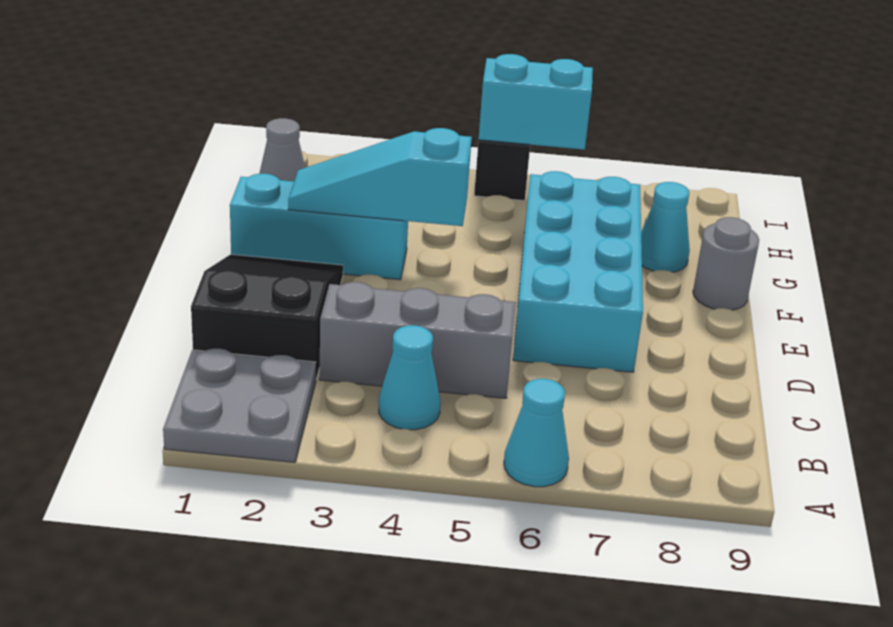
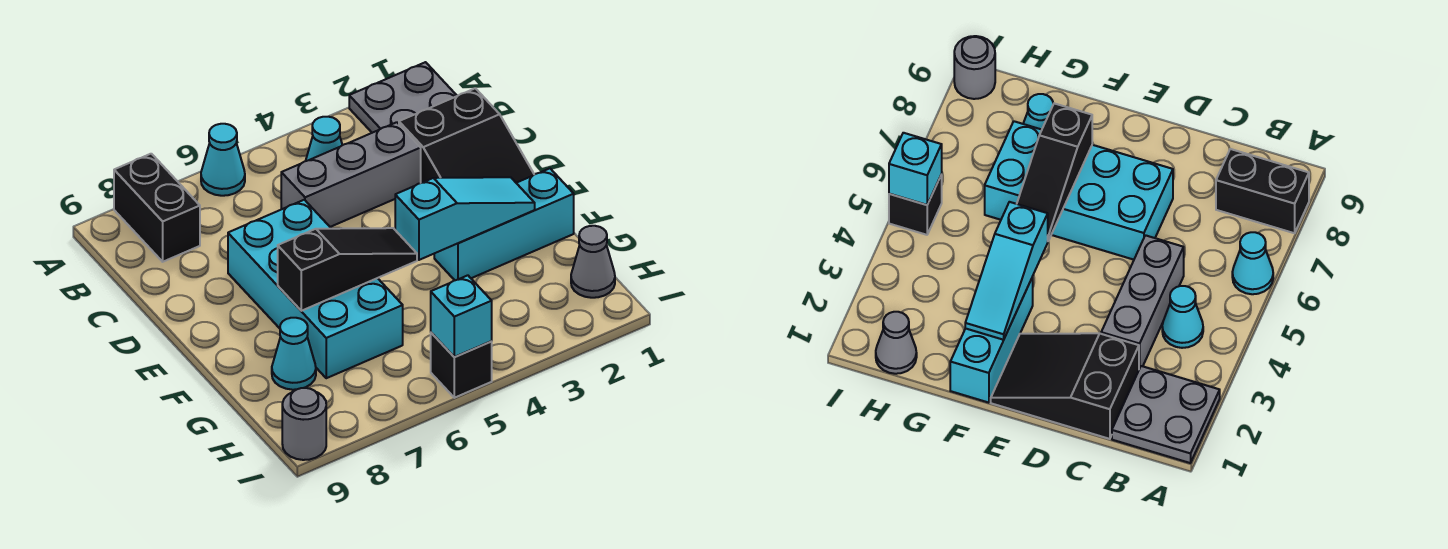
none -> black 1x2 brick [114,154,200,262]
none -> black 1x3 slope [278,228,417,311]
grey 1x1 round brick [693,217,759,310] -> grey 1x1 round brick moved to [282,388,326,460]
cyan 1x2 brick [479,54,593,150] -> cyan 1x1 brick [431,275,492,357]

